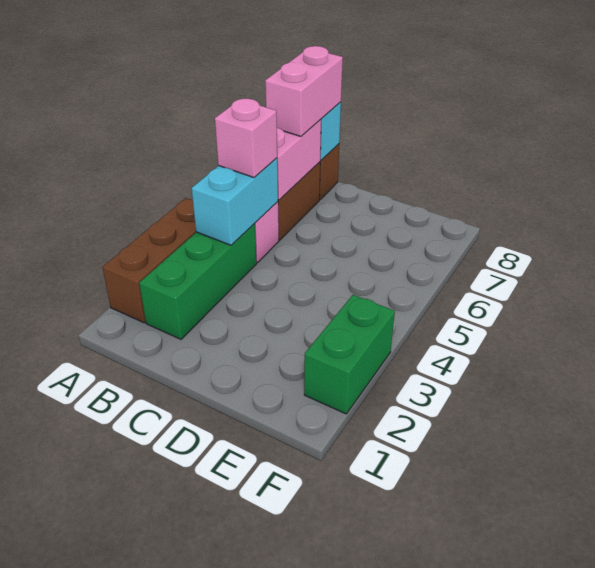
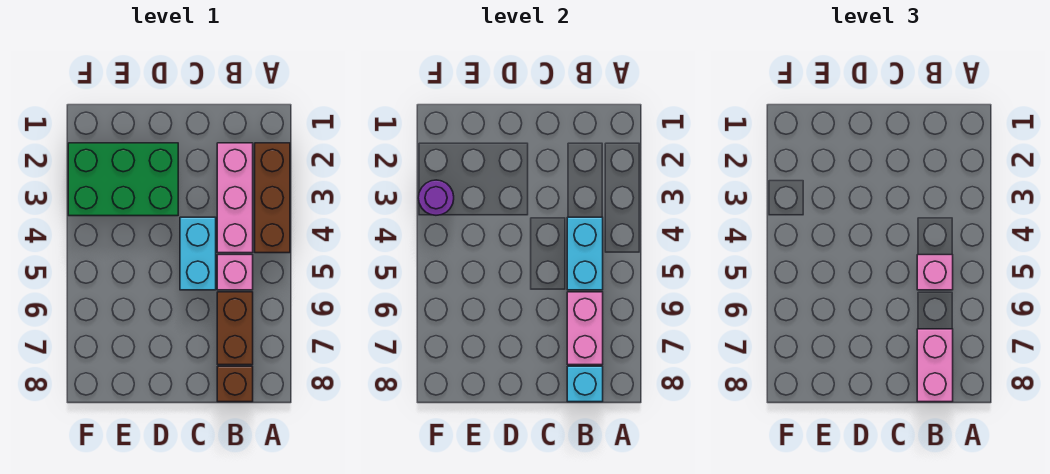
green 1x3 brick [139,223,257,339] -> pink 1x3 brick [217,143,253,253]
none -> cyan 1x2 brick [180,217,216,290]
green 1x2 brick [304,295,395,414] -> green 2x3 brick [68,143,178,216]
none -> purple 1x1 round brick [418,180,454,215]

